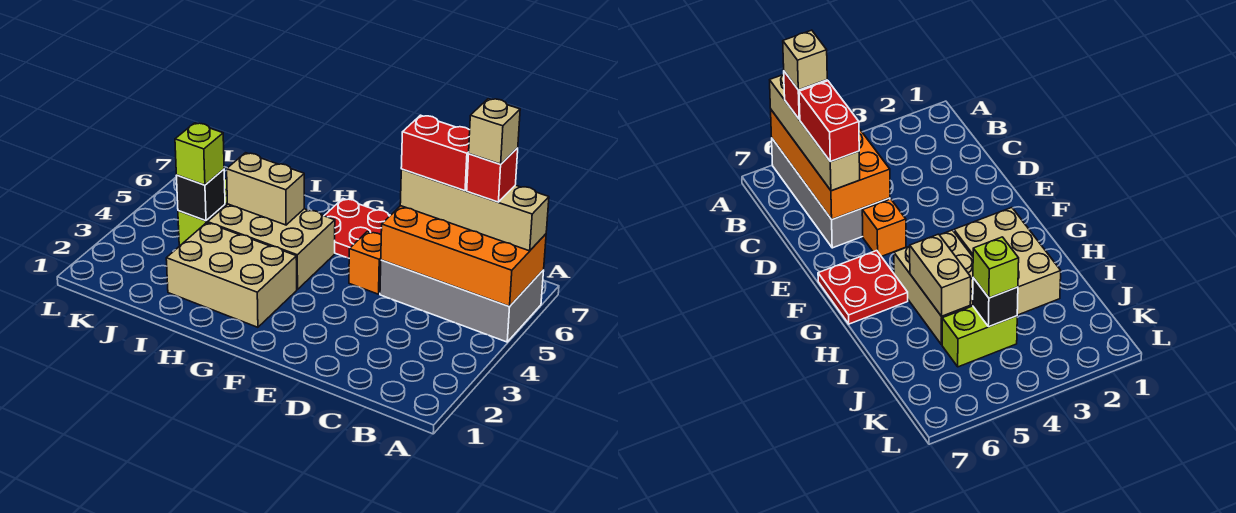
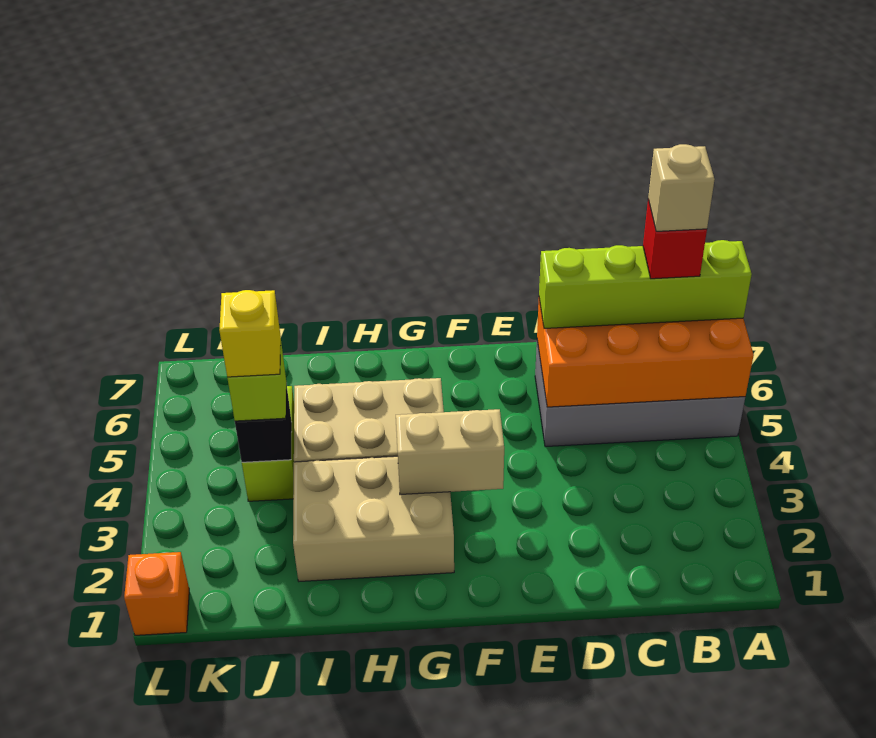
tan 1x4 brick [400,169,549,251] -> lime 1x4 brick [539,240,752,328]
red 1x2 brick [401,115,470,191] -> none
orange 1x1 brick [349,232,381,294] -> orange 1x1 brick moved to [124,552,189,635]
red 2x2 plate [324,199,390,258] -> none
tan 1x2 brick [227,153,304,225] -> tan 1x2 brick moved to [396,409,504,494]
none -> yellow 1x1 brick [219,290,281,377]

